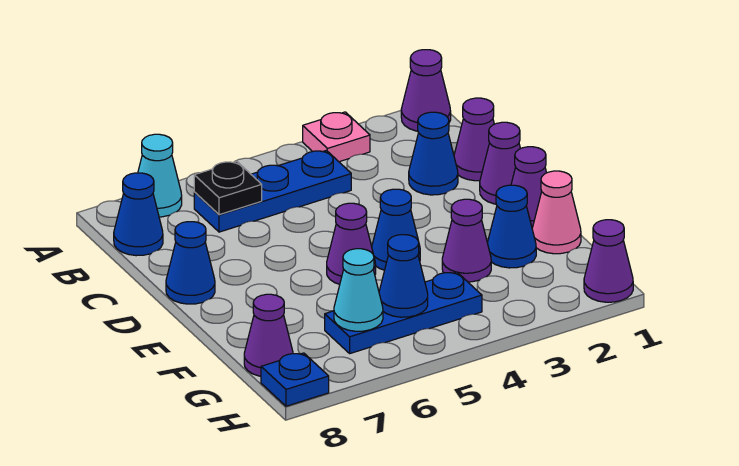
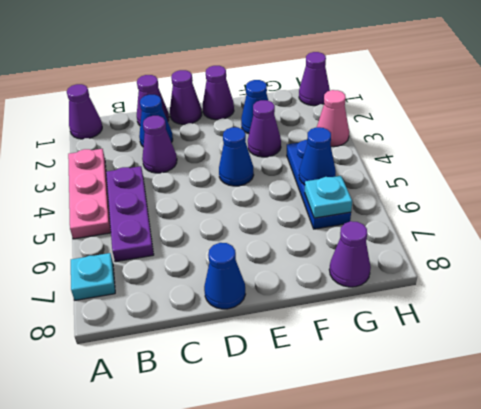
pink 1x1 plate [303,112,370,162] -> pink 1x3 plate [68,149,111,239]
cyan 1x1 cone [138,134,182,217] -> cyan 1x1 plate [71,253,115,300]
blue 1x3 plate [194,150,351,232] -> purple 1x3 plate [106,166,154,262]
black 1x1 plate [194,161,262,215] -> none
blue 1x1 cone [114,173,163,256] -> none
purple 1x1 cone [327,203,376,284] -> purple 1x1 cone moved to [142,116,177,173]
pink 1x1 cone [532,171,581,254] -> pink 1x1 cone moved to [317,90,349,147]
cyan 1x1 cone [334,249,383,331] -> cyan 1x1 plate [305,176,352,218]
blue 1x1 plate [261,353,329,406] -> none

